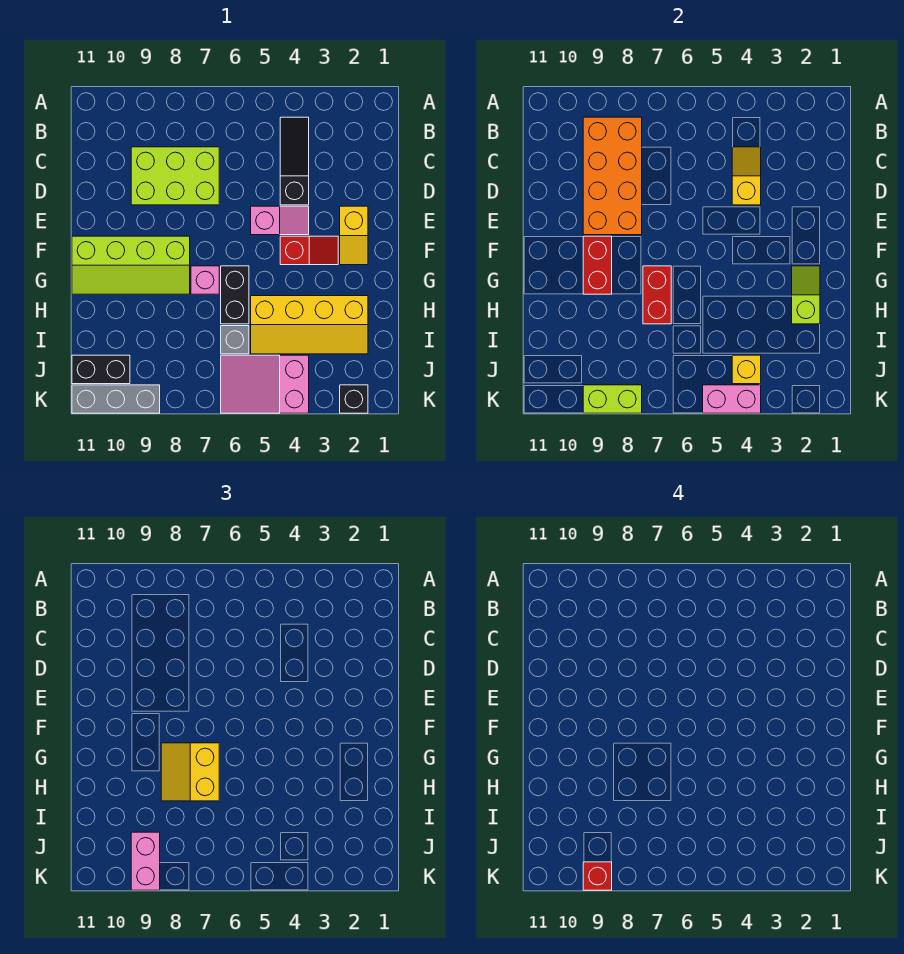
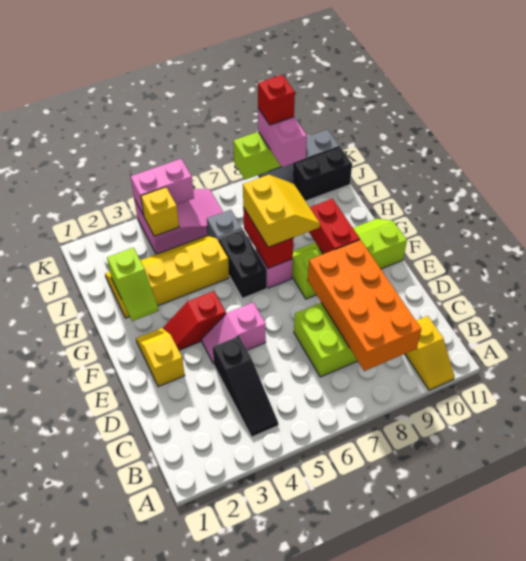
yellow 1x2 slope [732,147,761,205] -> yellow 1x2 slope moved to [405,316,454,390]
black 1x1 brick [340,385,368,413] -> none

